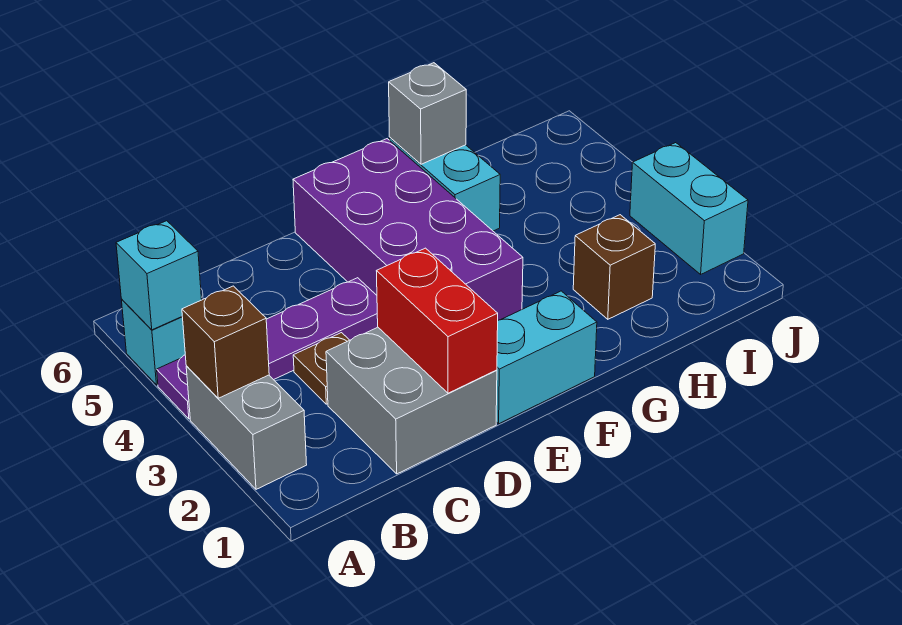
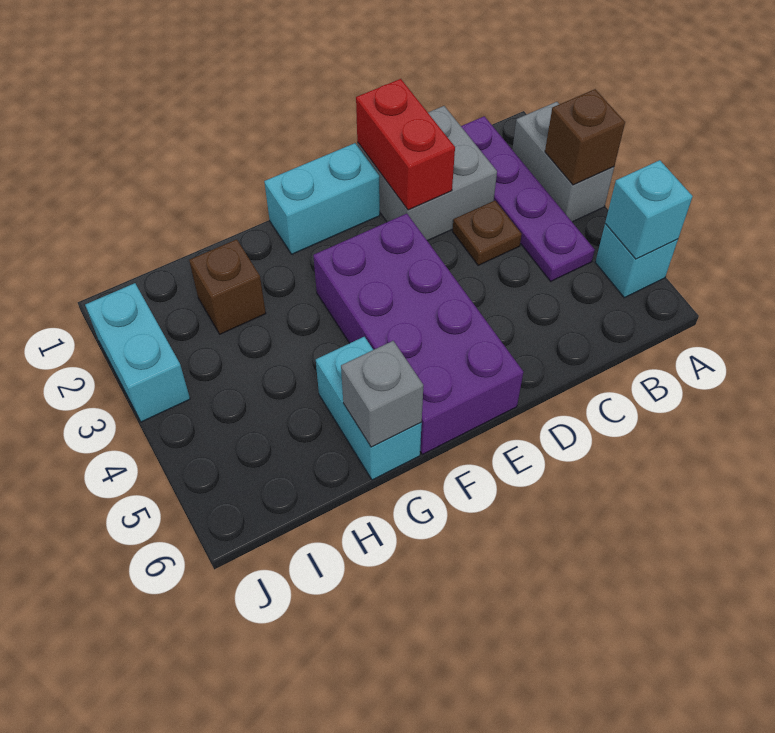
purple 1x4 plate [157,278,378,419] -> purple 1x4 plate turned to [461,116,595,281]

